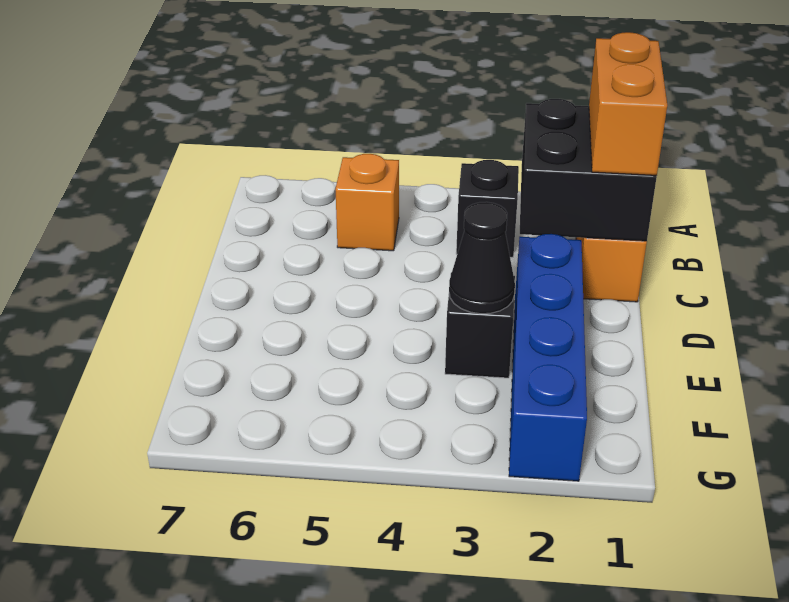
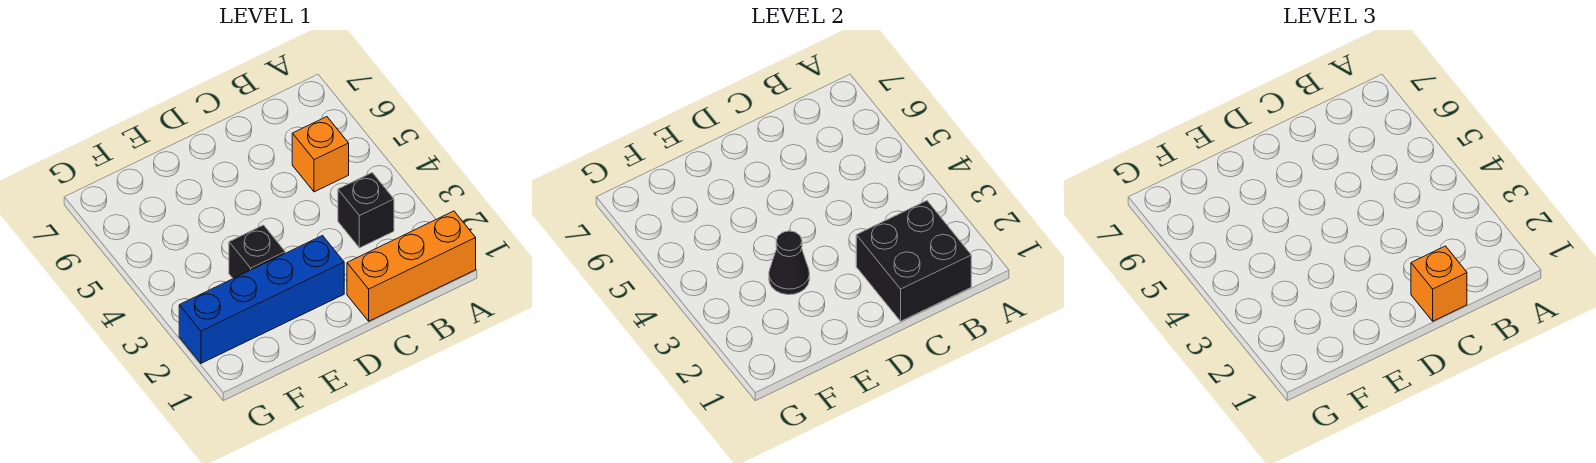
orange 1x2 brick [589,32,667,175] -> orange 1x1 brick [1411,246,1467,321]

